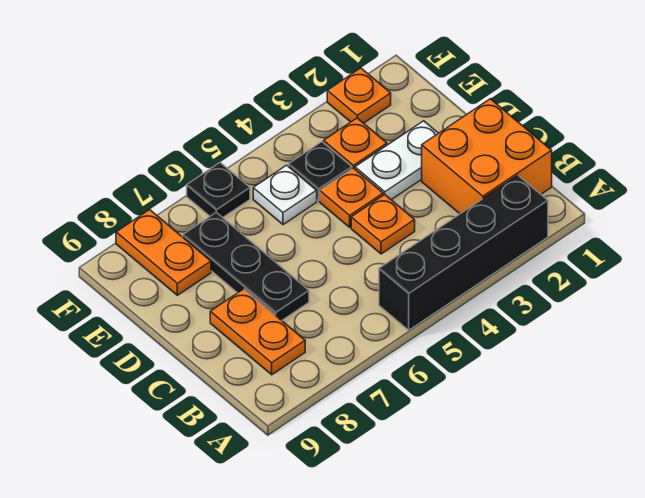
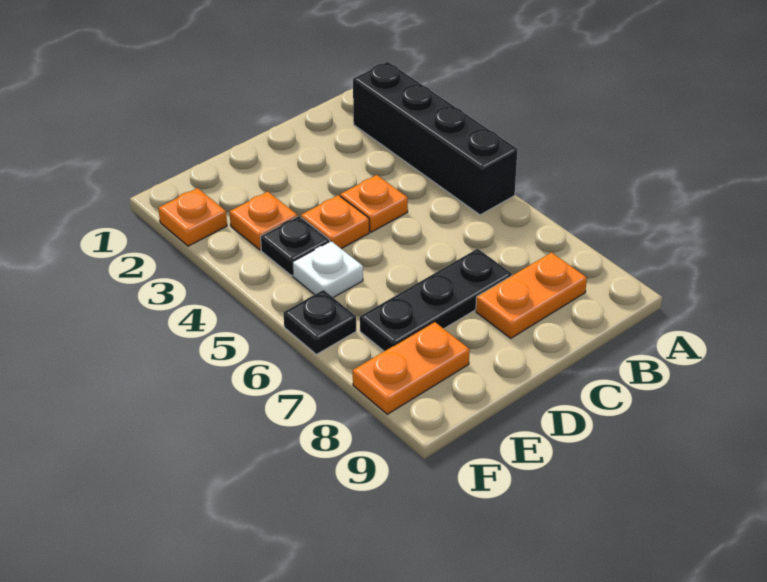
orange 2x2 brick [422,99,552,214] -> none
white 1x2 plate [355,121,438,200] -> none

